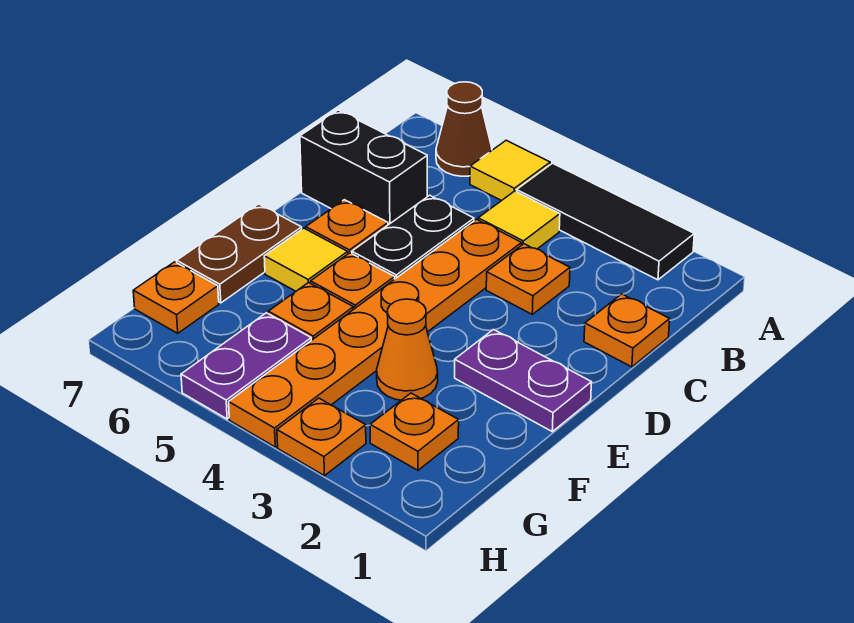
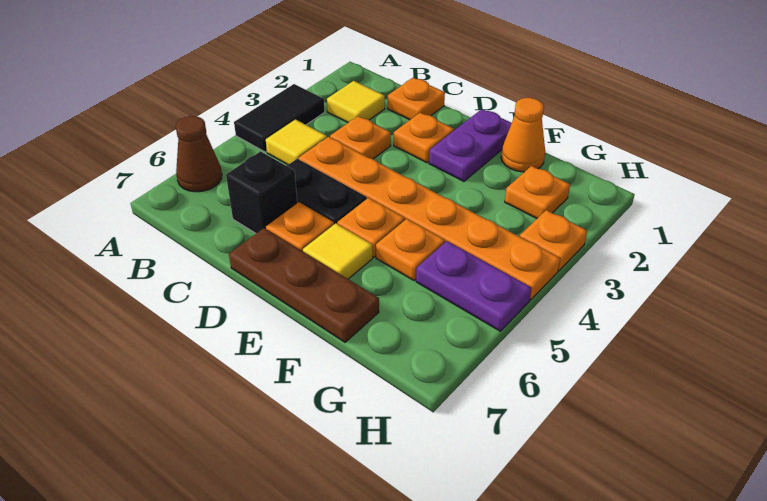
black 1x3 tile [517,163,694,280] -> black 1x2 tile [234,84,325,152]
yellow 1x1 tile [470,140,550,201] -> yellow 1x1 tile moved to [327,81,385,122]
black 1x2 brick [300,110,427,225] -> black 1x1 brick [226,151,297,233]
brown 1x2 plate [177,204,302,303] -> brown 1x3 plate [229,228,379,342]
orange 1x1 cone [377,299,438,400] -> orange 1x1 cone moved to [501,98,545,172]
orange 1x1 plate [133,262,219,333] -> orange 1x1 plate moved to [394,113,454,163]

